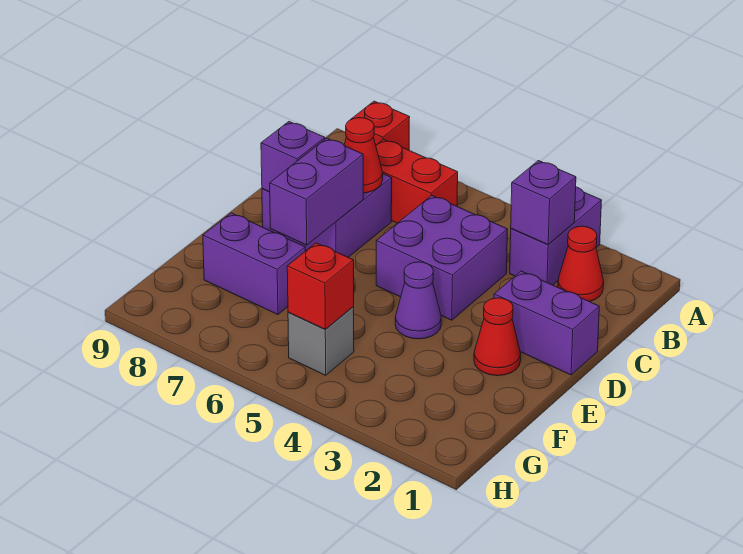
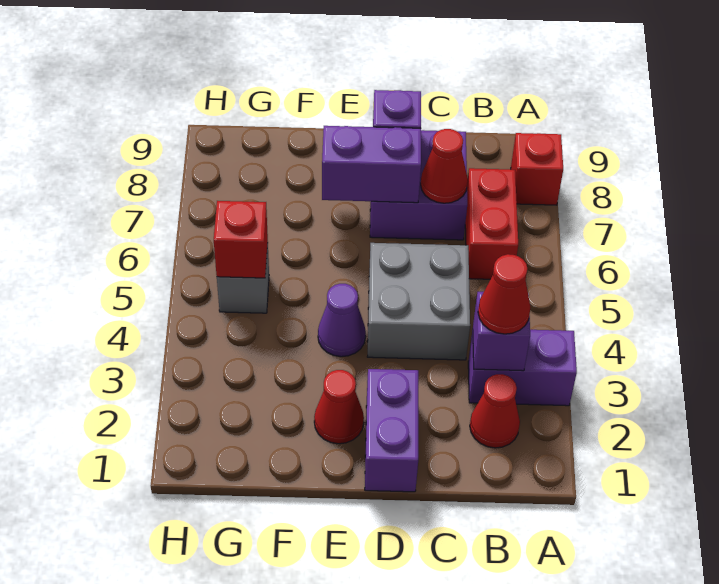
none -> red 1x1 cone [478,254,531,334]
purple 2x2 brick [376,195,508,320] -> grey 2x2 brick [368,243,470,360]
purple 1x2 brick [203,213,305,315] -> none

